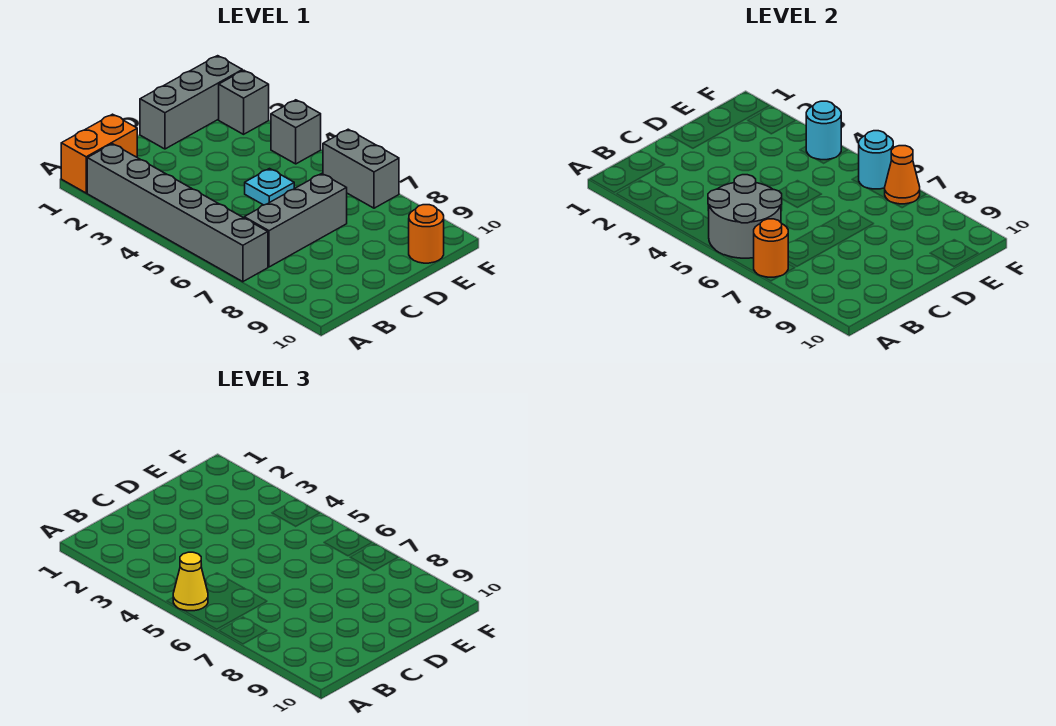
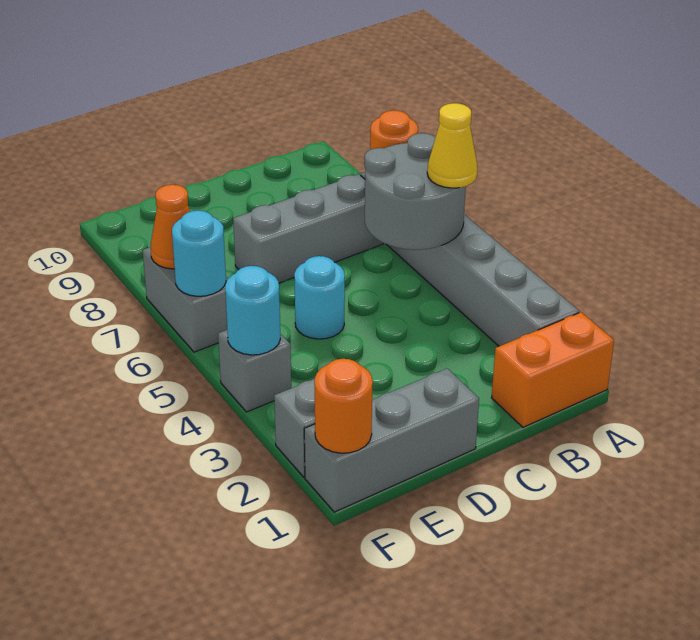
cyan 1x1 plate [245,169,294,205] -> cyan 1x1 round brick [294,256,345,339]
orange 1x1 round brick [409,205,444,263] -> orange 1x1 round brick moved to [315,359,373,453]

